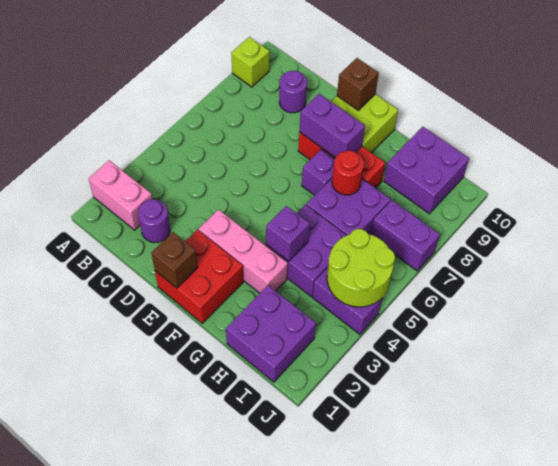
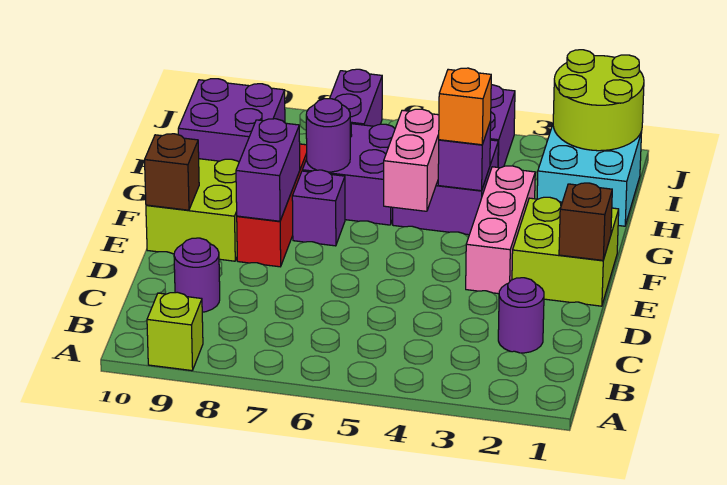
pink 1x2 brick [89,160,152,230] -> pink 1x2 brick moved to [384,109,439,211]
red 2x2 brick [155,230,243,323] -> lime 2x2 brick [512,197,619,306]
none -> orange 1x1 brick [439,68,491,145]
red 1x1 round brick [332,151,364,195] -> purple 1x1 round brick [306,99,350,172]
purple 2x2 brick [226,286,316,382] -> cyan 2x2 brick [537,125,642,226]
lime 2x2 round brick [327,229,395,307] -> lime 2x2 round brick moved to [553,50,644,151]

